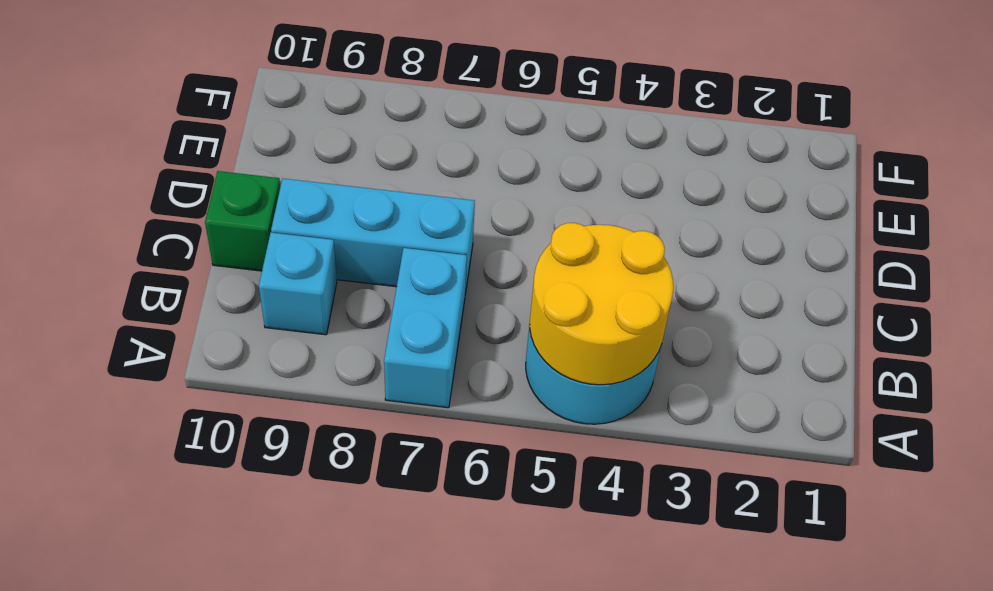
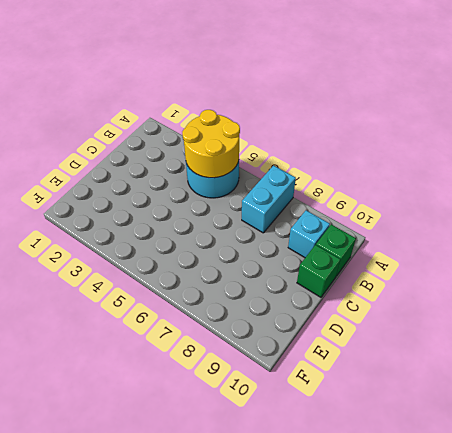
none -> green 1x1 brick [316,224,356,276]
cyan 1x3 brick [271,179,475,294] -> none

